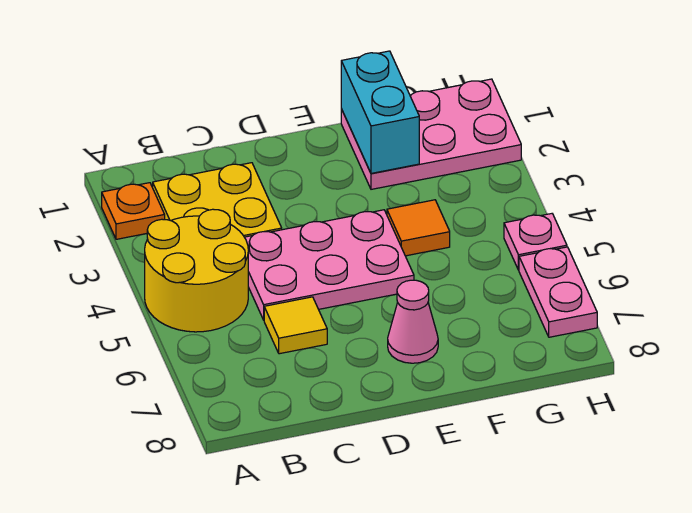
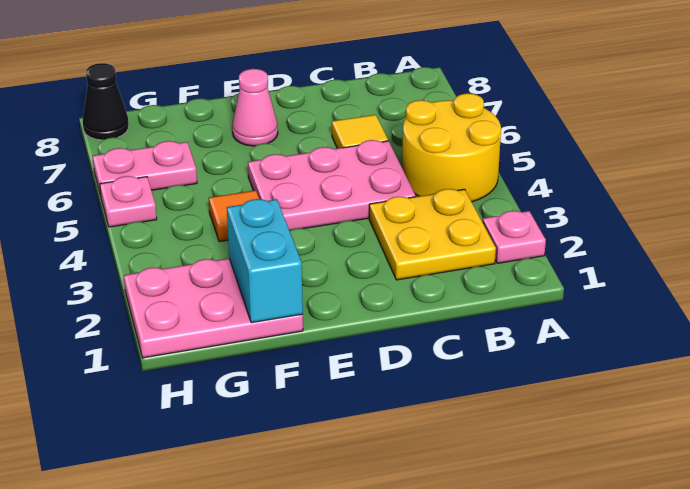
orange 1x1 plate [102,183,165,239] -> pink 1x1 plate [483,211,546,263]
pink 1x2 plate [519,247,597,337] -> pink 1x2 plate turned to [93,141,197,196]
none -> black 1x1 cone [83,63,128,140]

